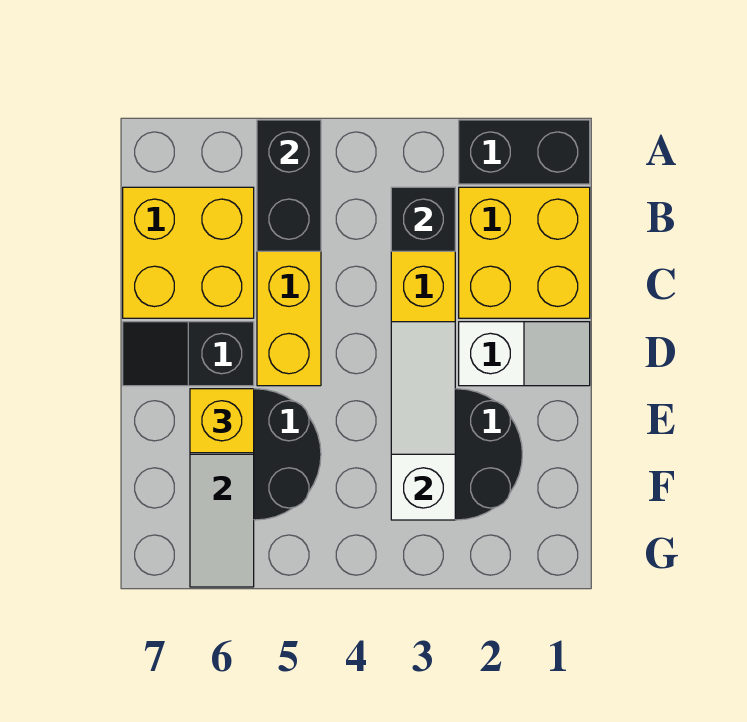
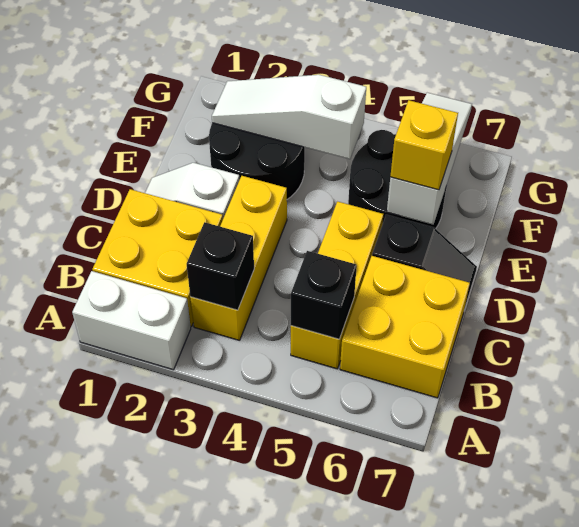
black 1x2 brick [459,120,590,184] -> white 1x2 brick [72,271,191,370]
black 1x2 brick [257,120,321,251] -> black 1x1 brick [291,251,357,339]
white 1x3 slope [391,322,455,520] -> white 1x3 slope turned to [212,75,366,159]

